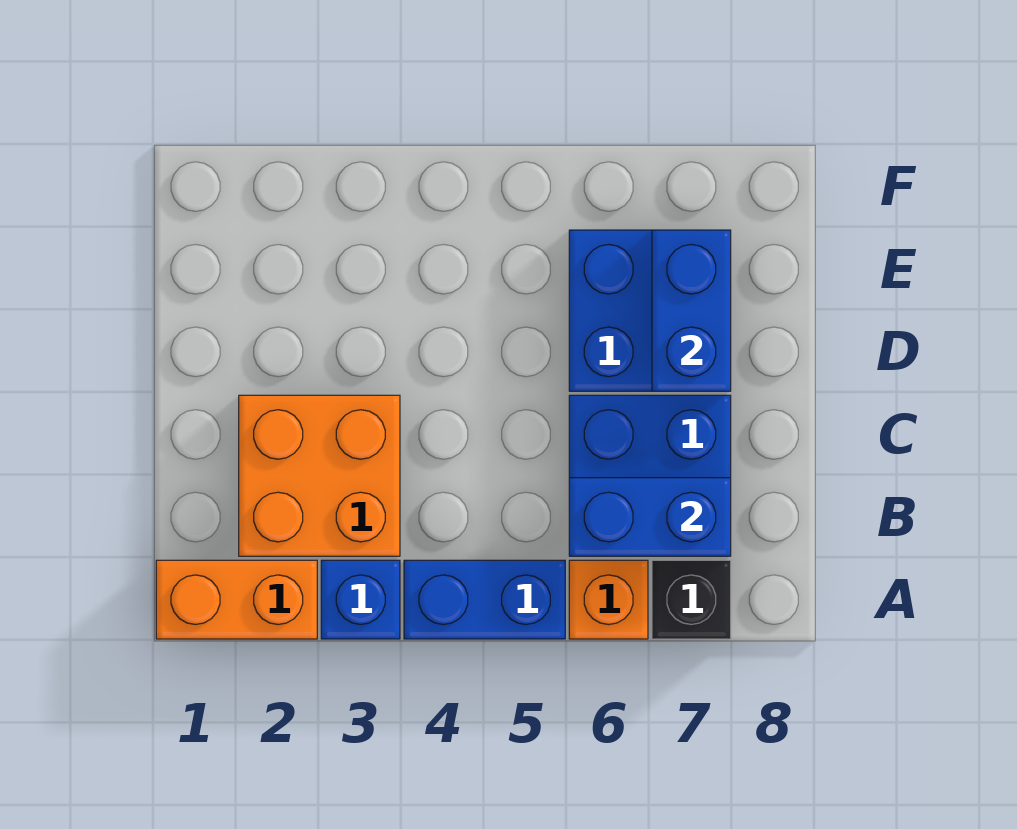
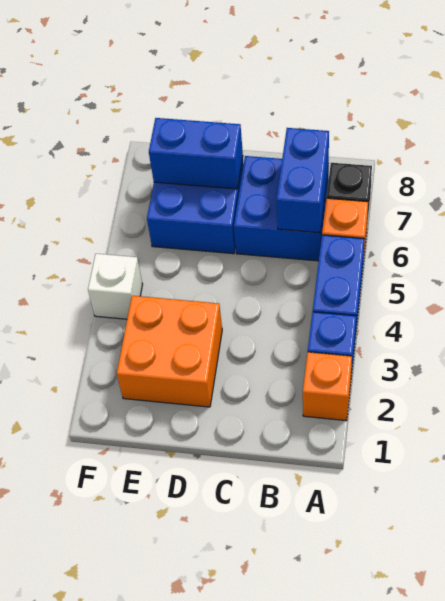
orange 1x2 brick [156,560,317,639] -> orange 1x1 brick [303,352,352,421]
orange 2x2 brick [239,395,400,556] -> orange 2x2 brick moved to [117,296,222,407]
none -> white 1x1 brick [88,254,143,319]

